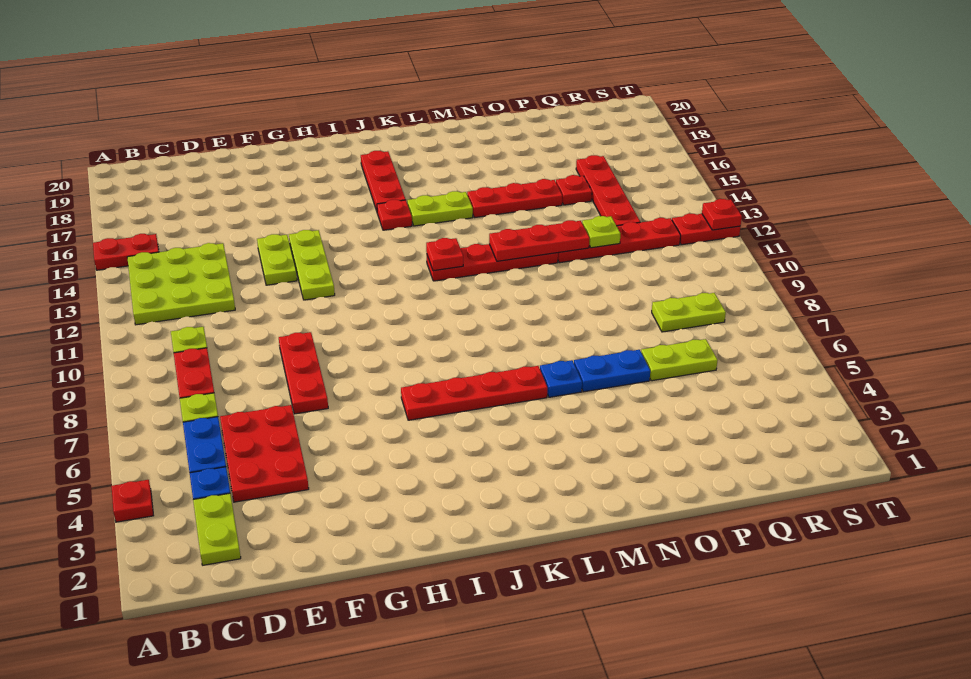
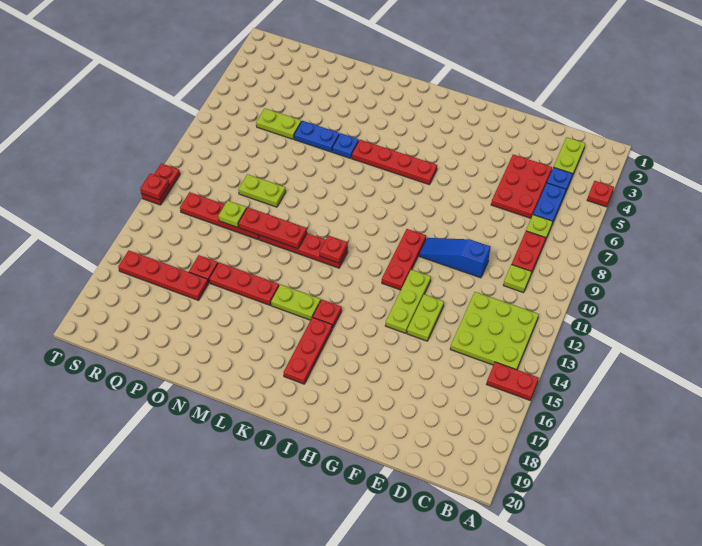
none -> blue 1x3 slope [419,238,490,278]
red 1x3 plate [279,332,328,414] -> red 1x3 plate moved to [382,229,426,290]
lime 1x2 plate [652,293,726,332] -> lime 1x2 plate moved to [238,174,286,207]
red 1x4 plate [576,155,640,226] -> red 1x4 plate turned to [118,250,208,300]
red 1x2 plate [672,213,741,245] -> red 1x2 plate turned to [142,163,180,205]

